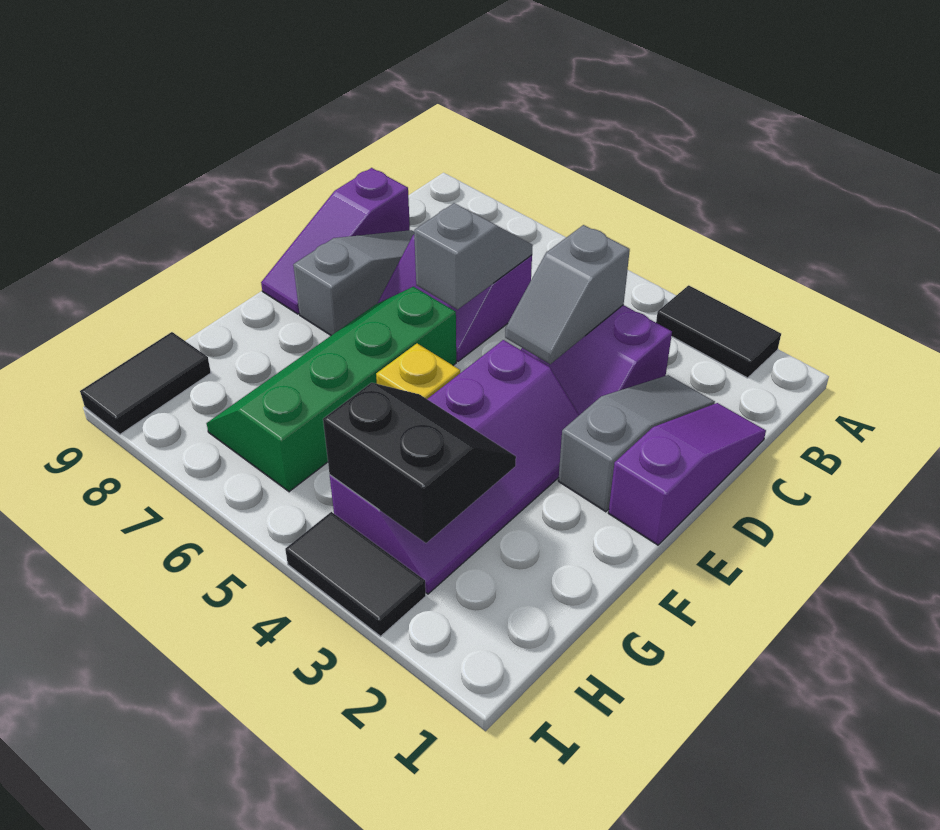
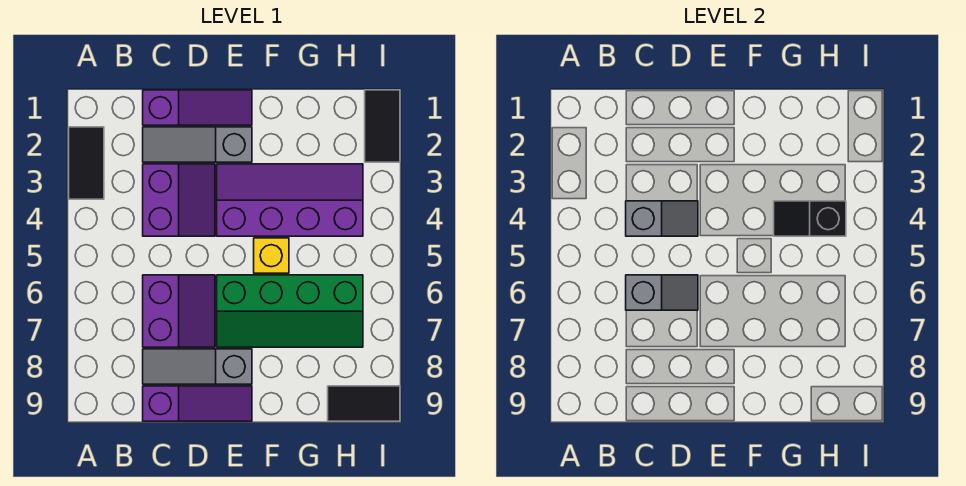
purple 1x3 slope [609,403,766,545] -> purple 1x3 slope turned to [143,90,252,125]
grey 1x2 slope [414,203,533,309] -> grey 1x2 slope turned to [626,275,698,310]
black 2x2 slope [323,383,516,543] -> black 1x2 slope [774,201,846,236]
black 1x2 tile [285,512,426,636] -> black 1x2 tile moved to [365,90,400,162]

